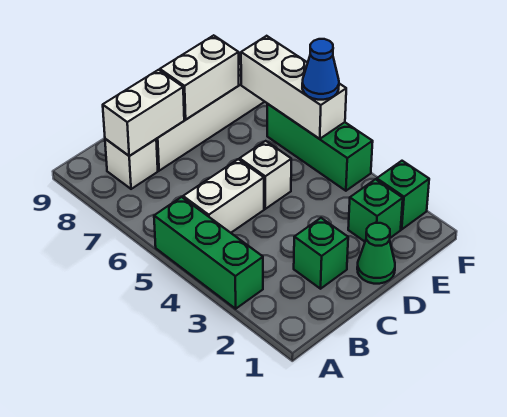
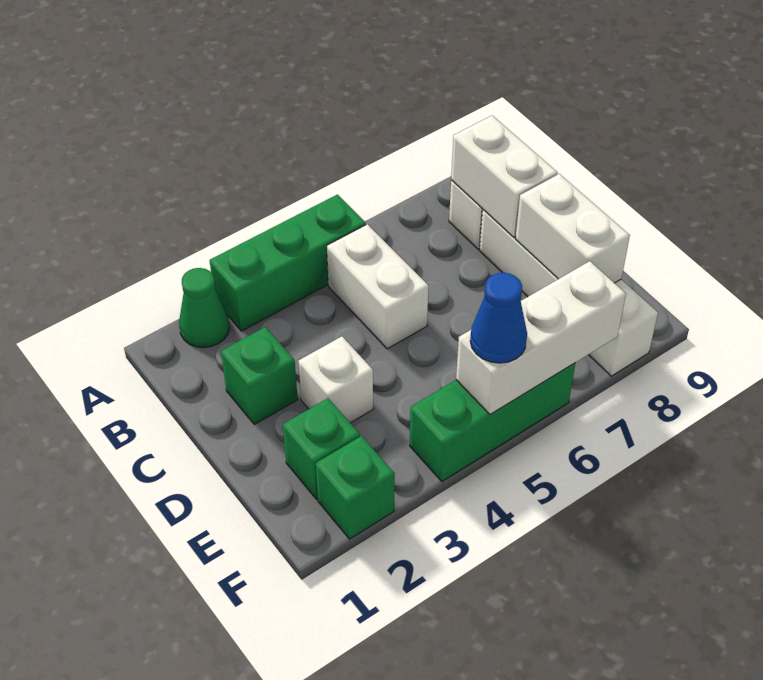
green 1x1 cone [357,223,395,284] -> green 1x1 cone moved to [179,268,230,348]
white 1x1 brick [240,141,291,209] -> white 1x1 brick moved to [298,336,373,423]

